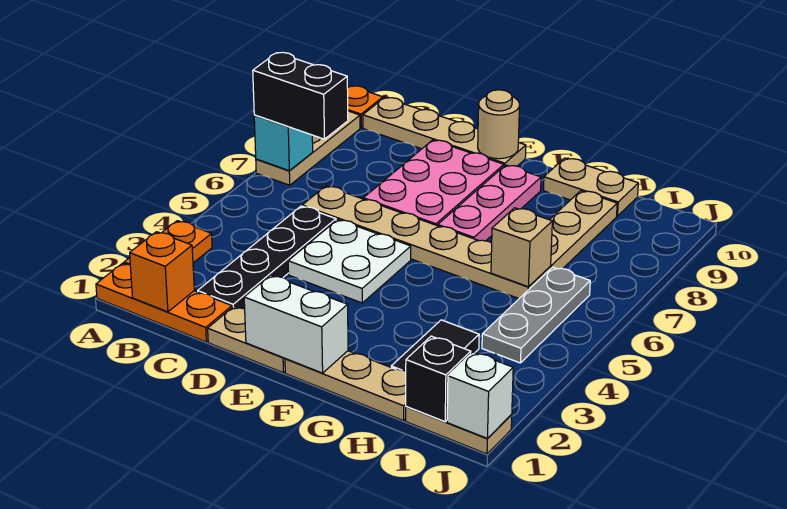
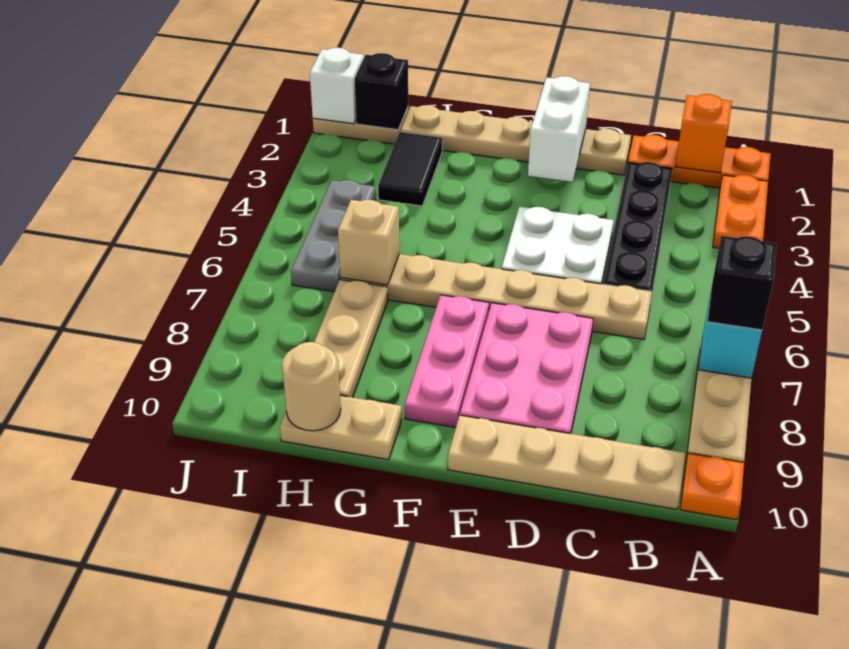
black 1x2 brick [253,52,348,139] -> black 1x1 brick [707,236,776,330]
white 1x2 brick [244,275,348,373] -> white 1x2 brick turned to [528,76,590,182]
tan 1x1 round brick [478,90,520,159] -> tan 1x1 round brick moved to [282,342,341,431]

